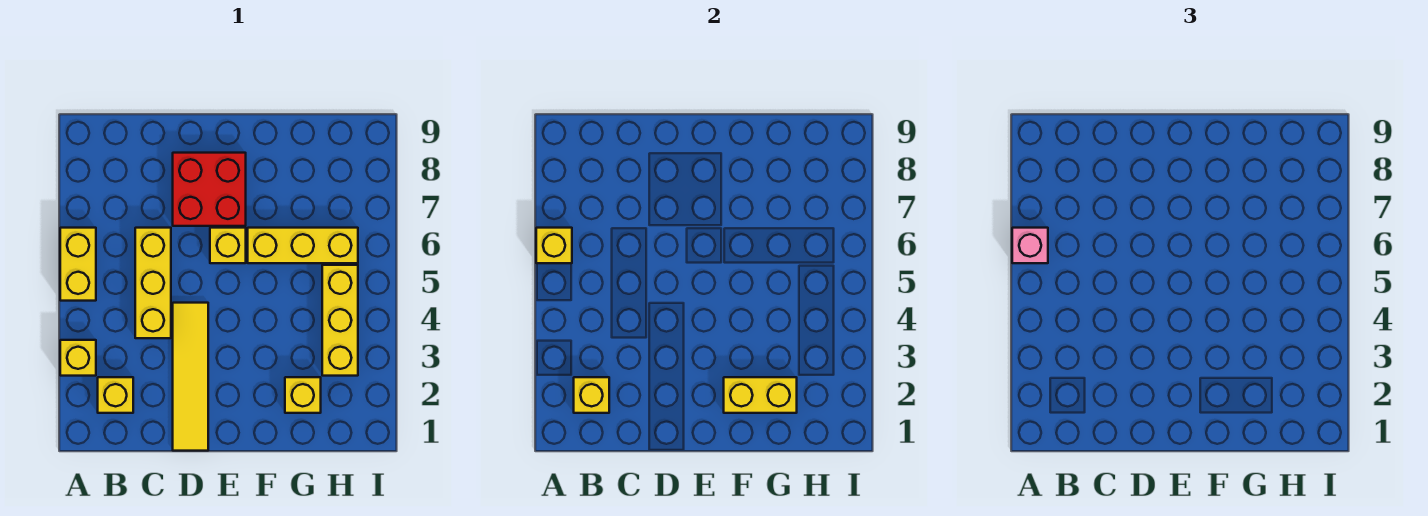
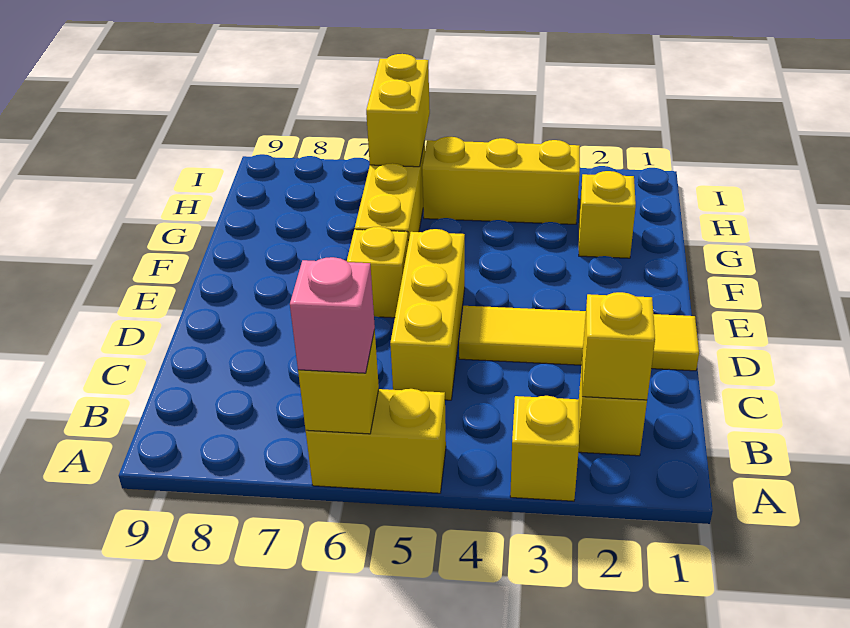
yellow 1x3 brick [135,228,171,338] -> yellow 1x3 brick turned to [390,229,465,400]
red 2x2 brick [173,153,246,226] -> none
yellow 1x2 brick [724,377,797,413] -> yellow 1x2 brick moved to [366,54,430,167]

